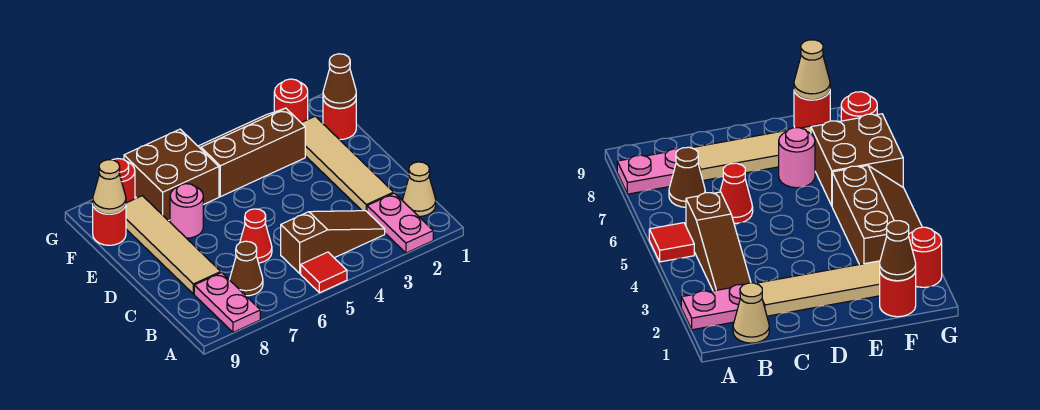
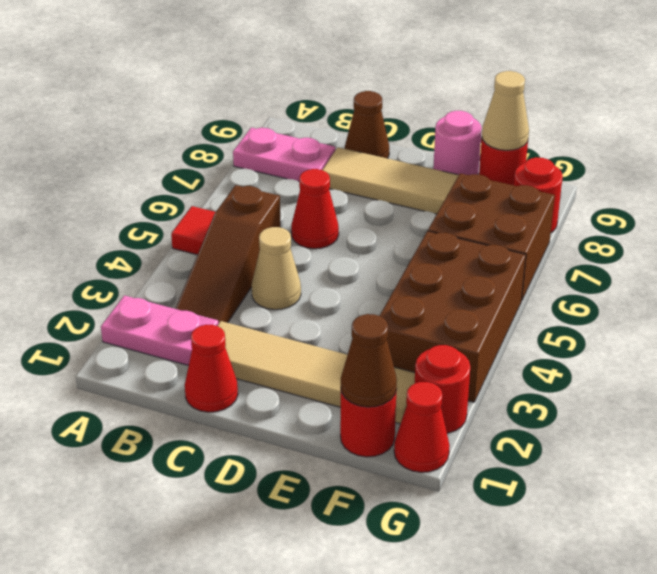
tan 1x1 cone [402,162,436,216] -> tan 1x1 cone moved to [252,227,301,310]
brown 1x1 cone [230,241,263,296] -> brown 1x1 cone moved to [345,91,389,159]
none -> red 1x1 cone [185,325,238,412]
pink 1x1 round brick [170,184,203,238] -> pink 1x1 round brick moved to [433,111,482,175]
brown 2x3 slope [198,108,305,197] -> brown 2x3 brick [380,231,526,402]
none -> red 1x1 cone [394,382,450,472]

